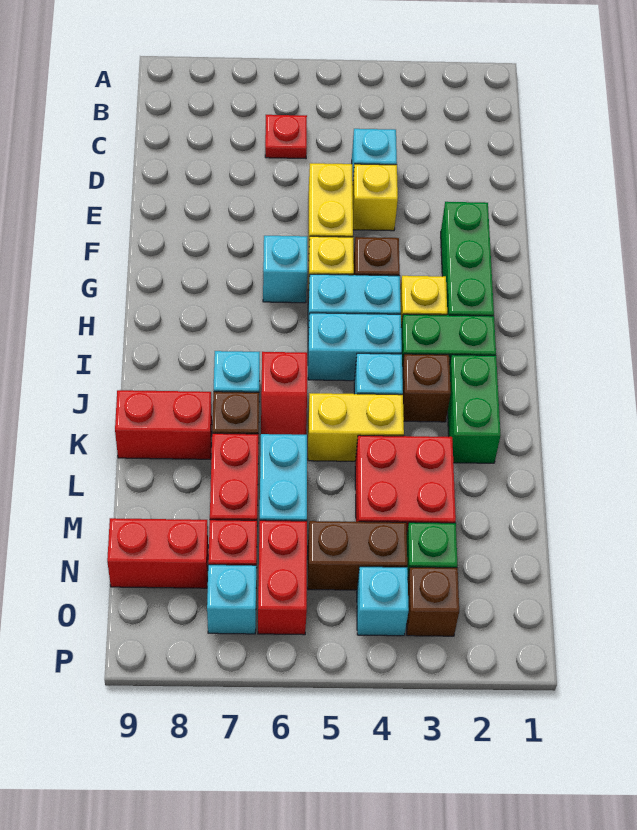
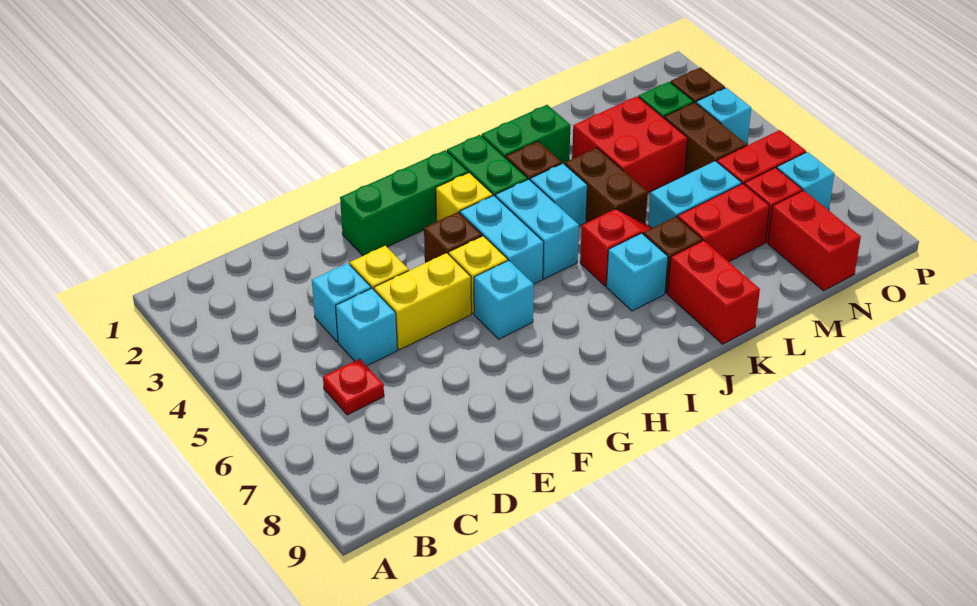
none -> cyan 1x1 brick [336,288,397,366]
yellow 1x2 brick [308,393,404,461] -> brown 1x2 brick [565,148,648,223]

